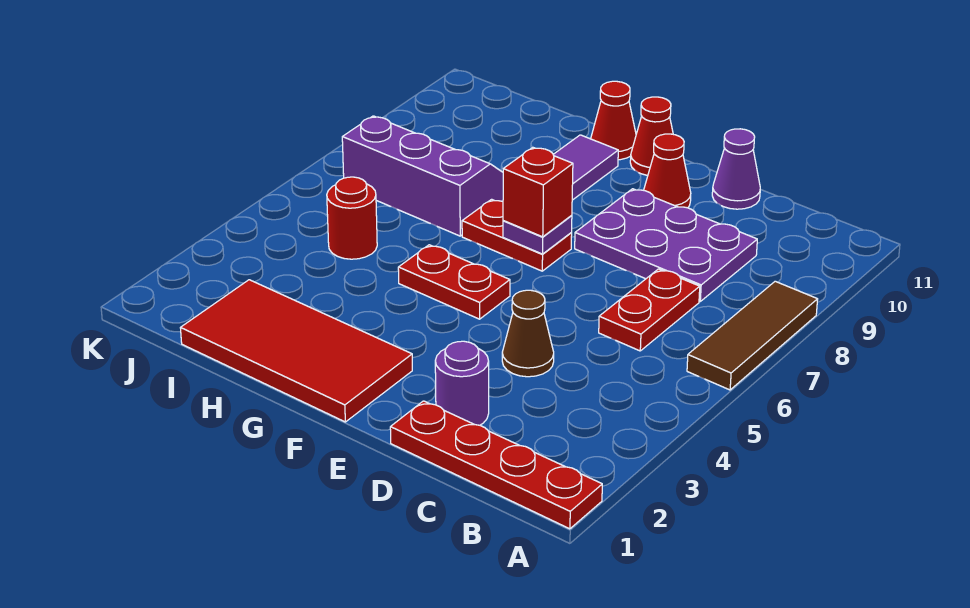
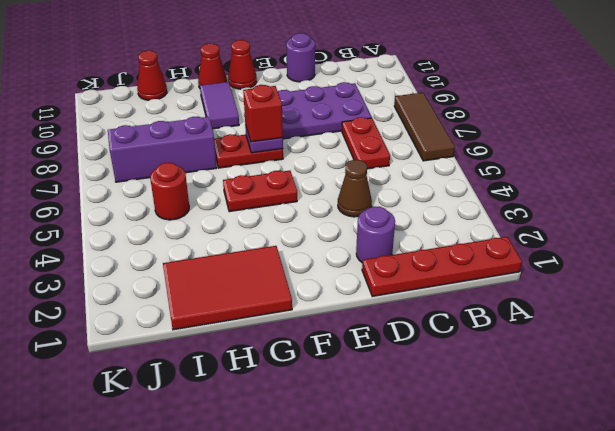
purple 1x1 cone [712,129,760,209] -> purple 1x1 round brick [286,33,315,82]
red 1x1 cone [644,134,691,208] -> red 1x1 cone moved to [137,51,167,100]
red 2x4 tile [181,280,412,422] -> red 2x3 tile [163,246,292,330]

